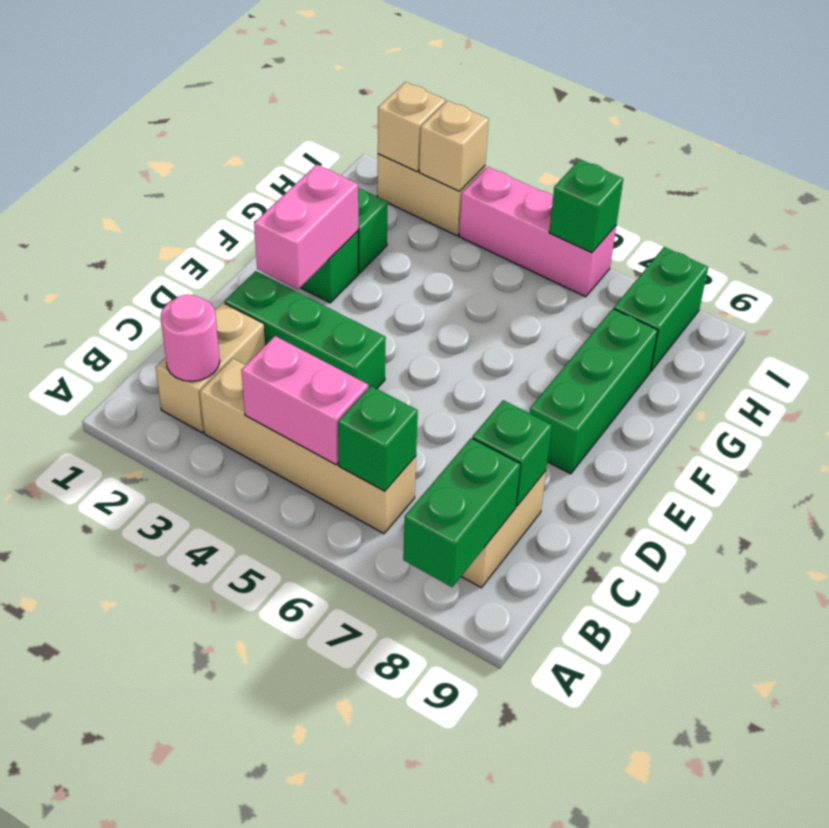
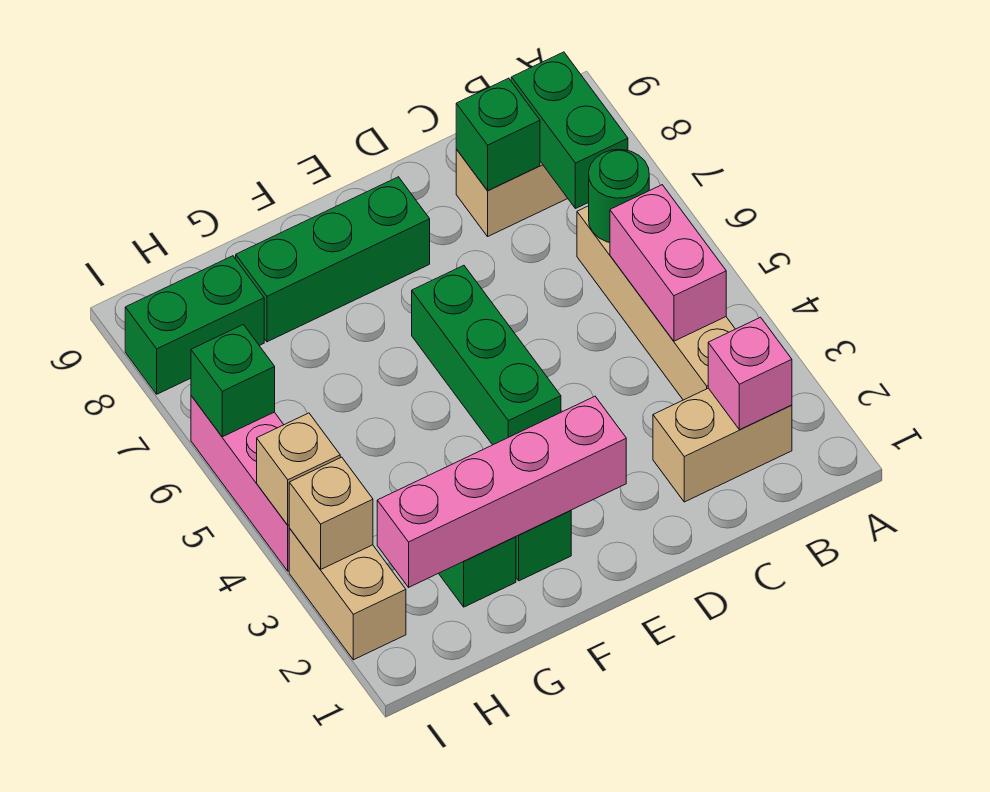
green 1x2 brick [403,438,520,587] -> green 1x2 brick turned to [511,52,628,209]
pink 1x1 round brick [161,295,220,381] -> pink 1x1 brick [708,317,792,430]
green 1x1 brick [338,386,418,491] -> green 1x1 round brick [589,150,649,242]
green 1x3 brick [224,271,386,389] -> green 1x3 brick moved to [412,265,561,445]
pink 1x2 brick [254,165,358,289] -> pink 1x4 brick [377,396,626,587]
tan 1x1 brick [378,82,446,172] -> tan 1x1 brick moved to [257,413,340,525]

